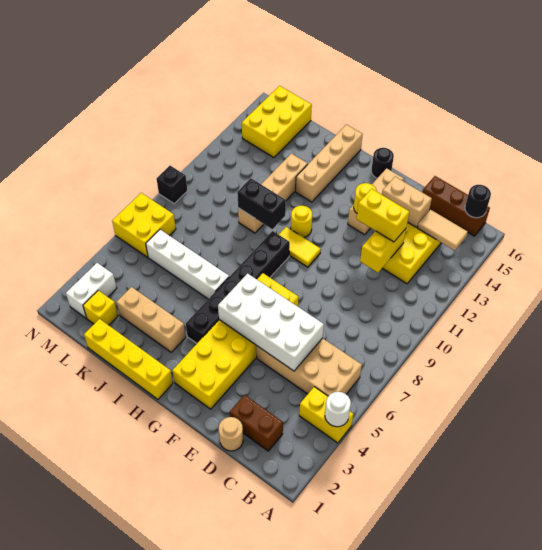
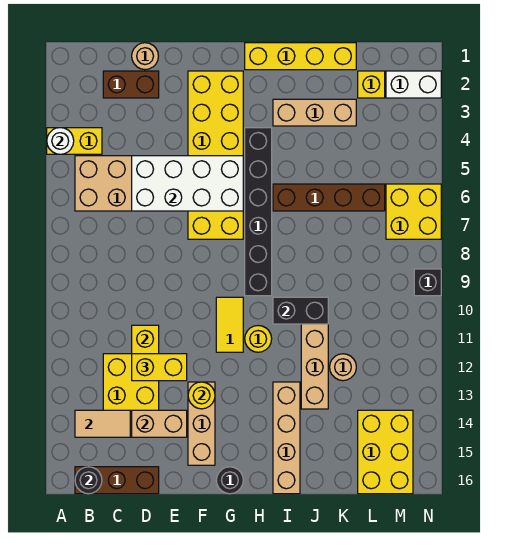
yellow 1x2 tile [279,227,321,267] -> yellow 1x2 tile turned to [216,297,243,352]
white 1x4 brick [146,230,229,299] -> brown 1x4 brick [273,184,385,211]
none -> tan 1x1 round brick [330,354,356,381]
white 1x2 brick [66,263,117,318] -> white 1x2 brick turned to [386,71,441,98]

